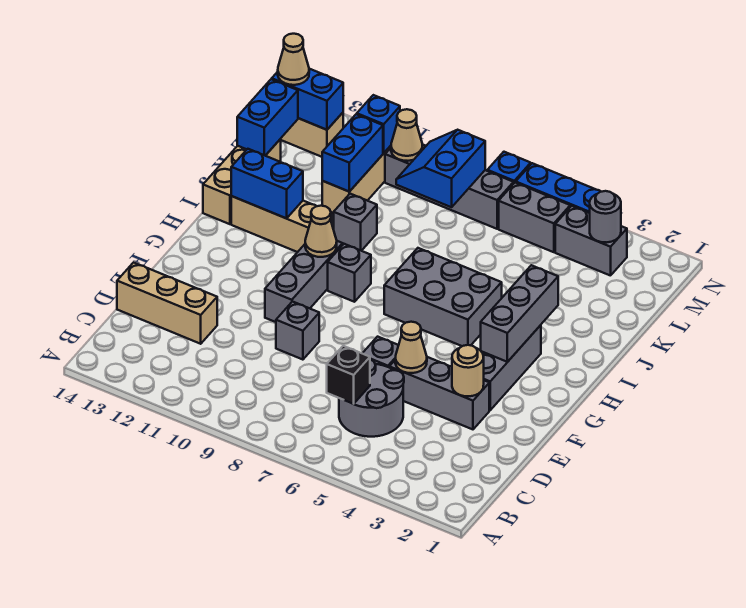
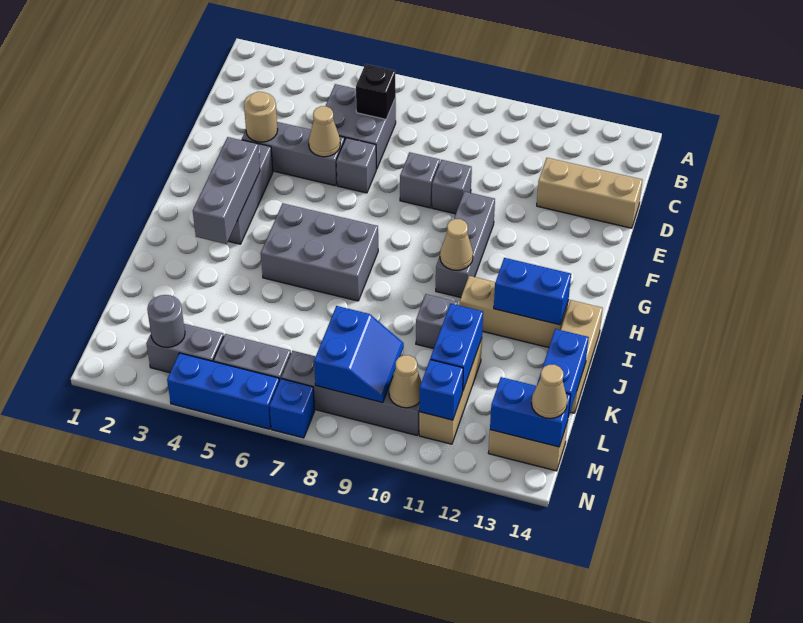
grey 2x2 round brick [339,359,404,437] -> grey 2x2 brick [326,84,396,169]
grey 1x1 brick [328,244,371,302] -> grey 1x1 brick moved to [400,152,440,208]

